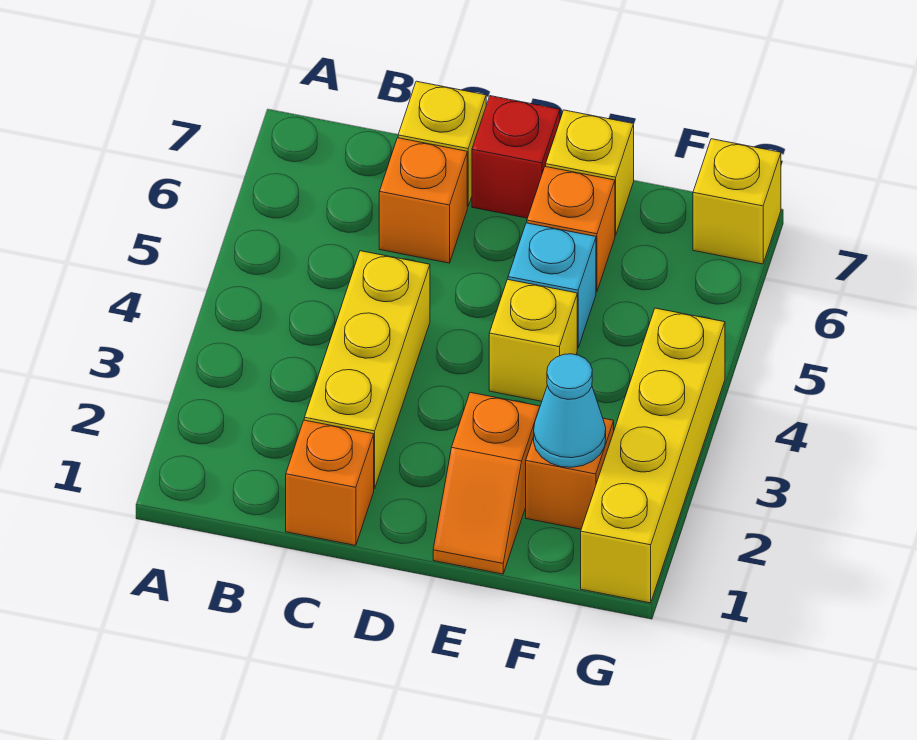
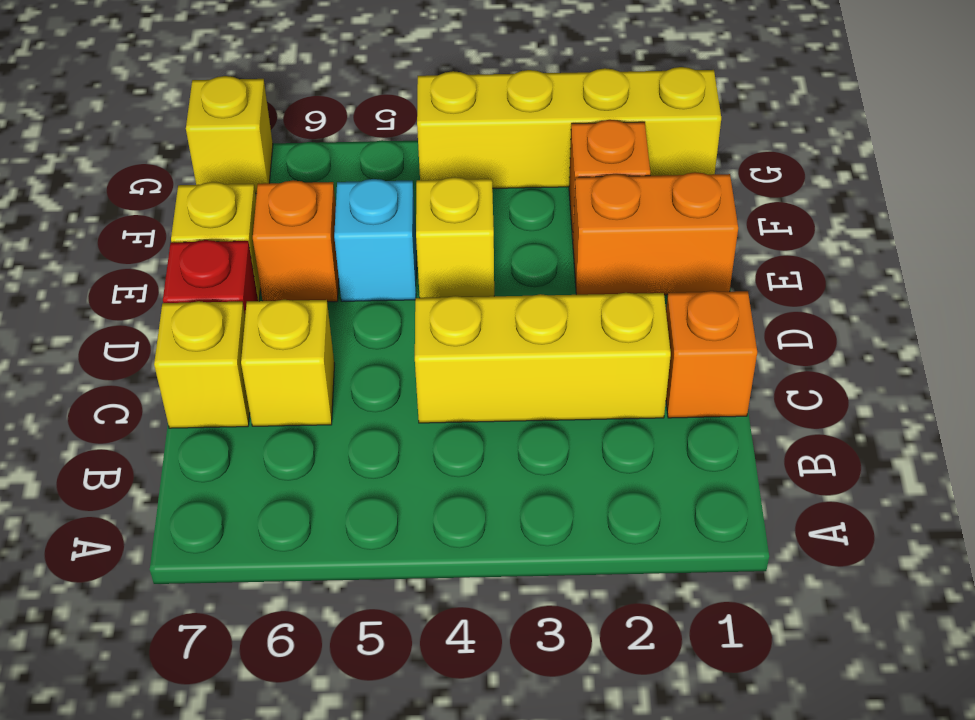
orange 1x1 brick [379,138,467,263] -> yellow 1x1 brick [241,300,334,426]
orange 1x2 slope [433,392,540,574] -> orange 1x2 brick [573,172,738,295]
cyan 1x1 cone [534,354,606,467] -> none

